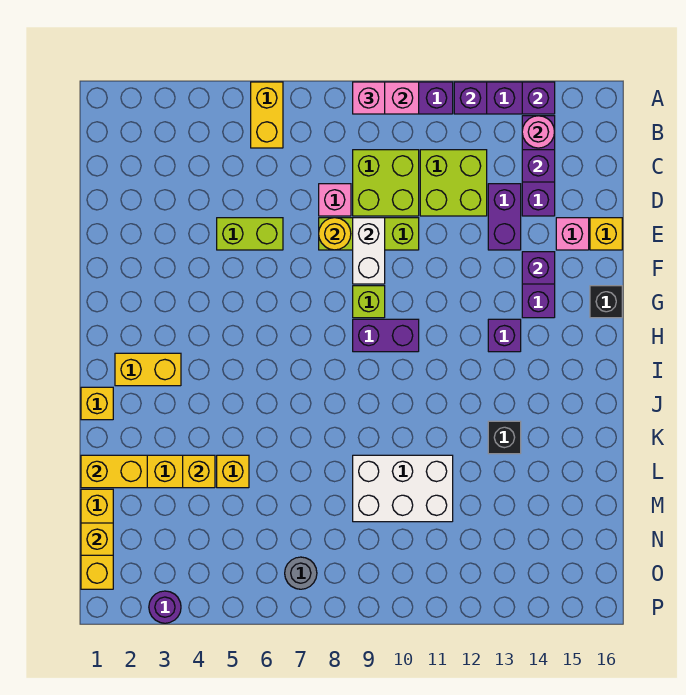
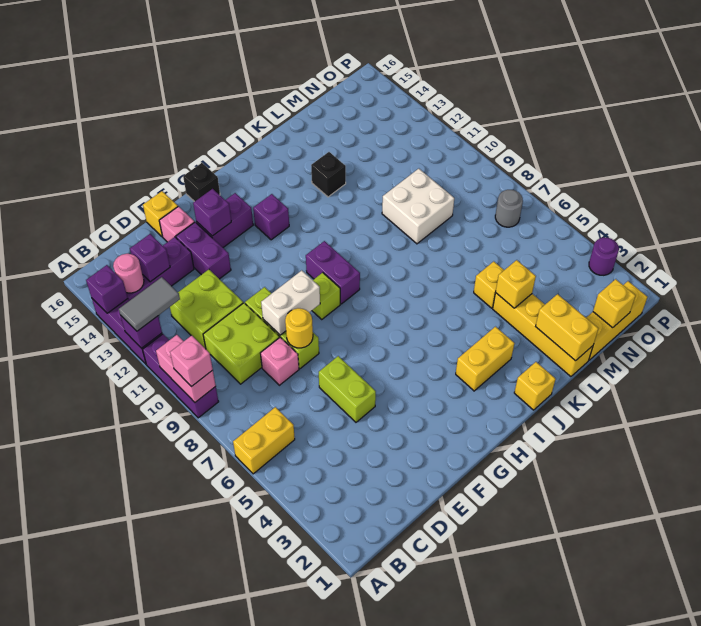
none -> grey 1x2 tile [119,277,180,331]
purple 1x2 brick [488,184,521,250] -> purple 1x2 brick turned to [176,222,231,279]
yellow 1x2 brick [115,353,181,386] -> yellow 1x2 brick turned to [456,327,515,391]
white 2x3 brick [353,455,453,522] -> white 2x2 brick [382,169,454,244]

